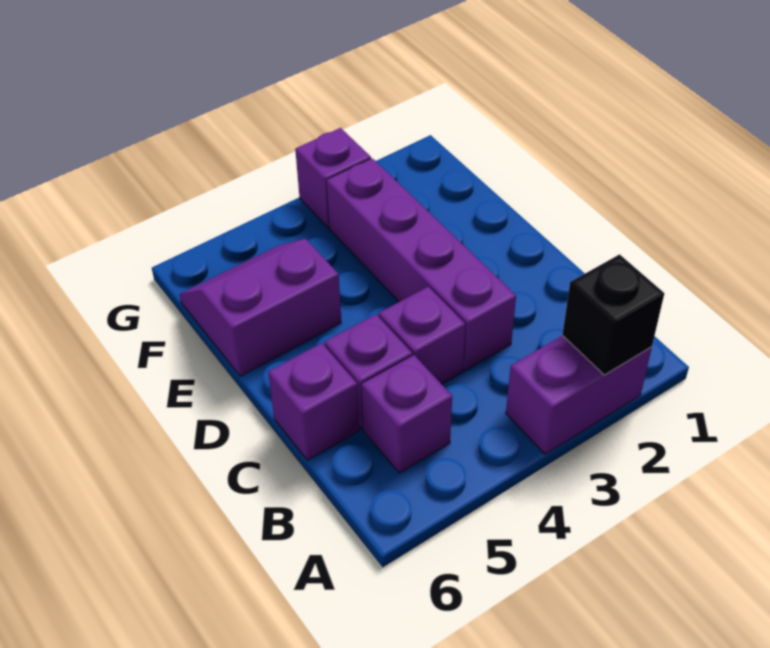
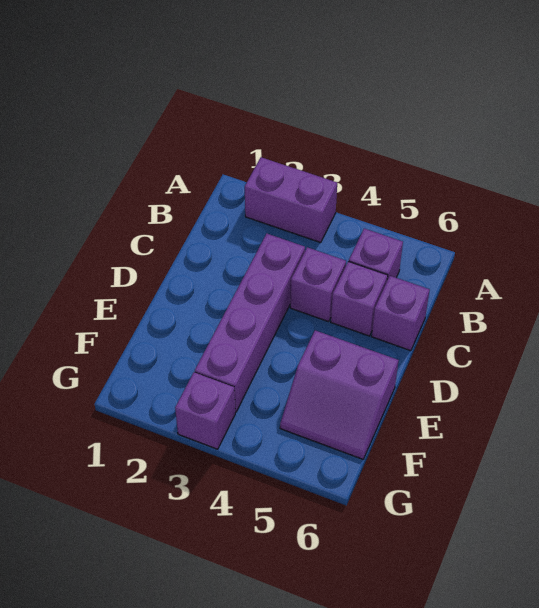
black 1x1 brick [562,254,664,375] -> none

